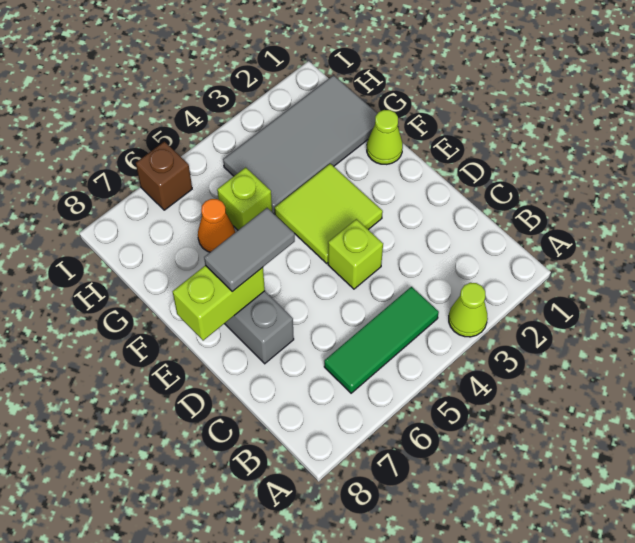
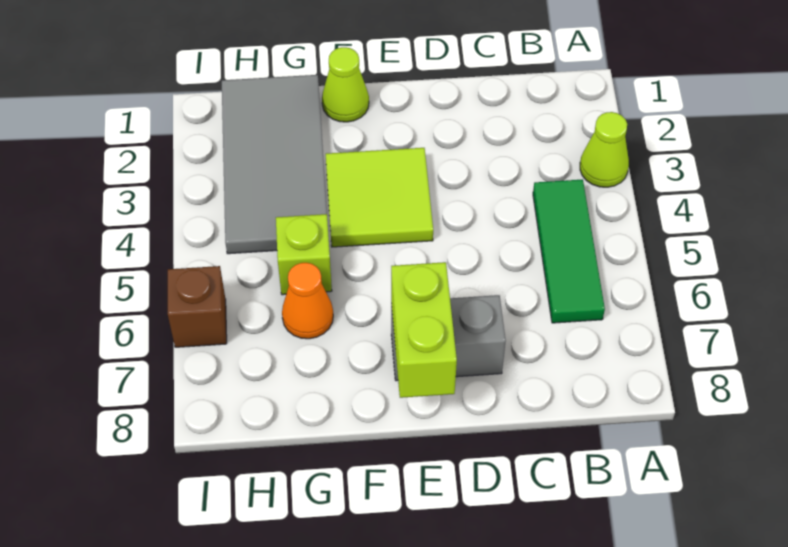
lime 1x1 brick [328,219,383,289] -> none
grey 1x2 tile [204,208,295,292] -> none

